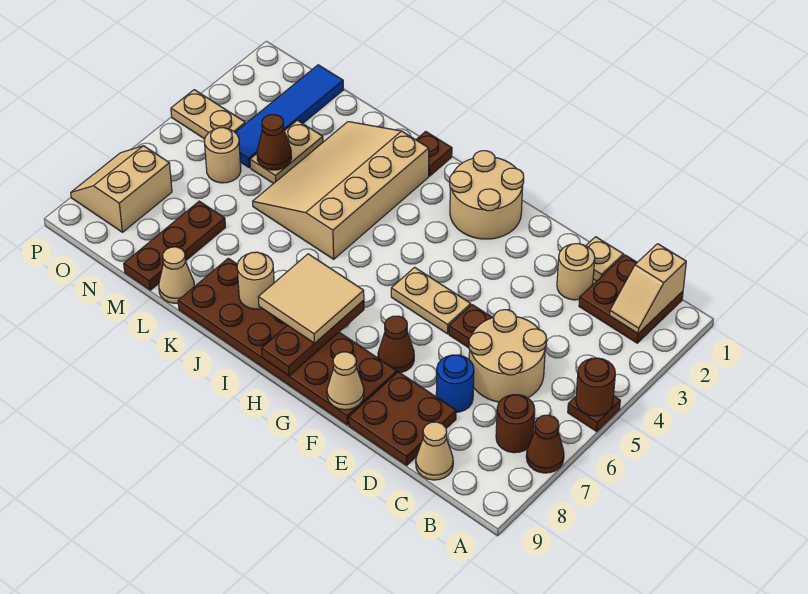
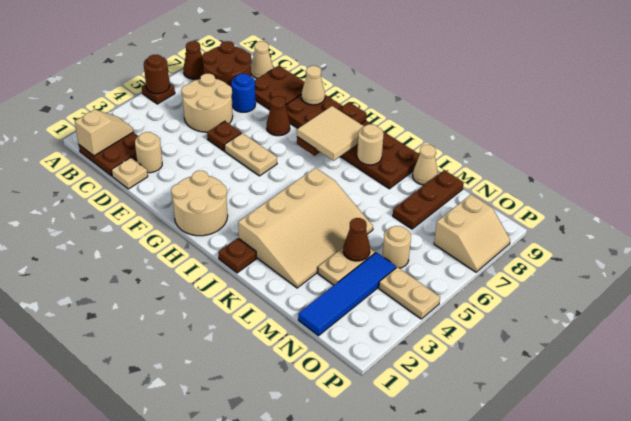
brown 1x1 round brick [496,395,535,453] -> brown 2x2 round brick [202,41,251,88]

